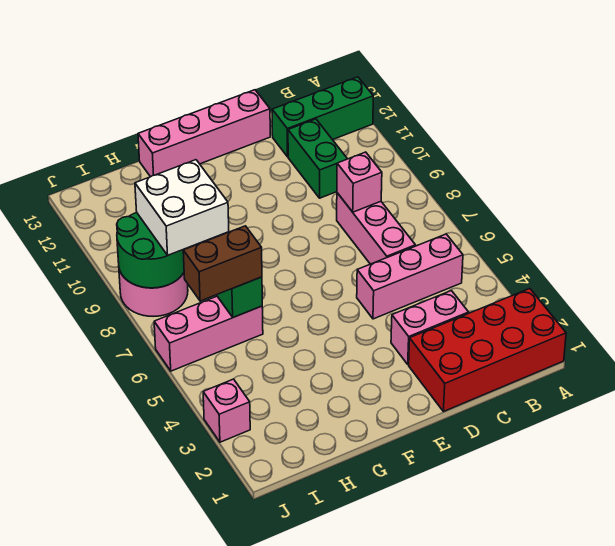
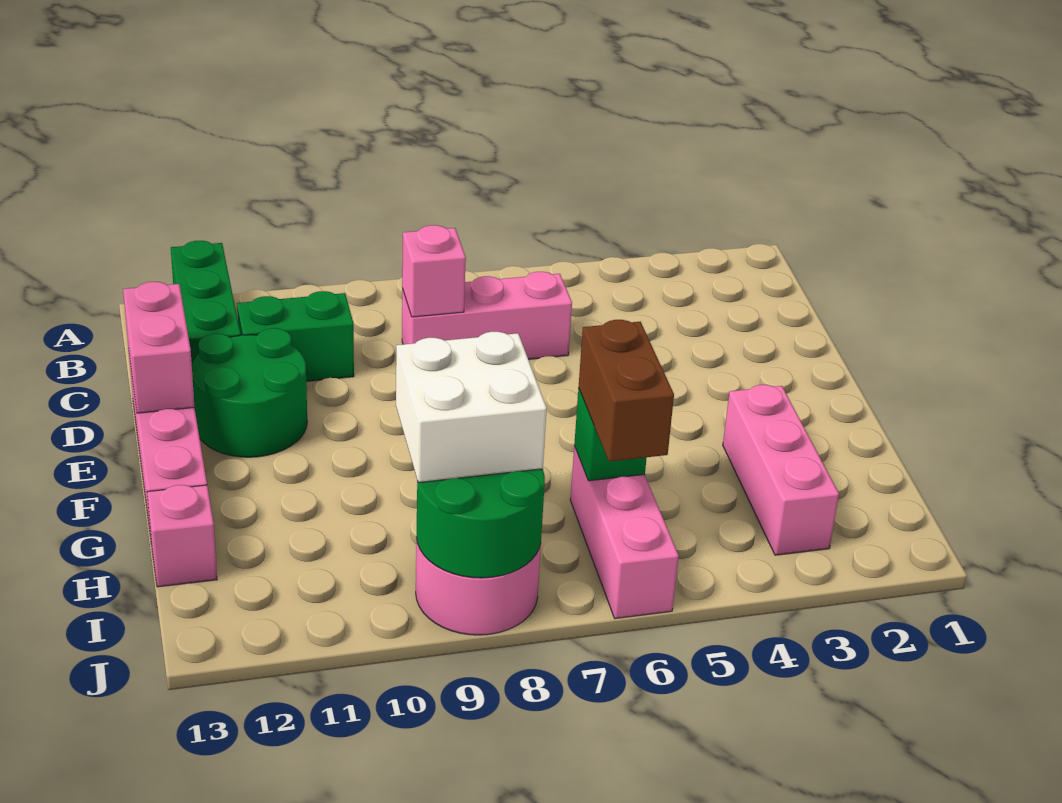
red 2x4 brick [409,289,566,412] -> none
pink 1x3 brick [357,234,463,319] -> pink 1x3 brick moved to [723,385,839,555]
pink 1x2 brick [391,291,469,364] -> pink 1x2 brick moved to [123,282,194,413]
none -> green 2x2 round brick [192,328,307,457]
pink 1x1 brick [203,379,250,442] -> pink 1x1 brick moved to [147,485,217,587]

